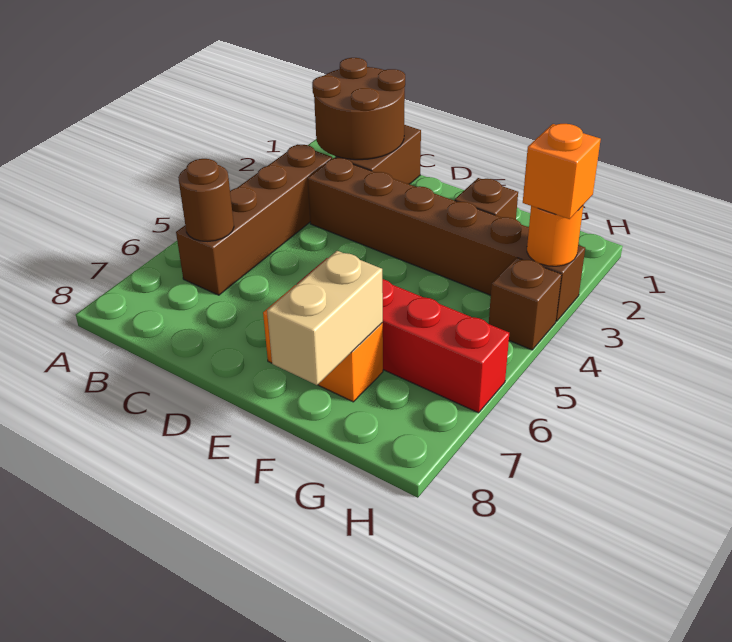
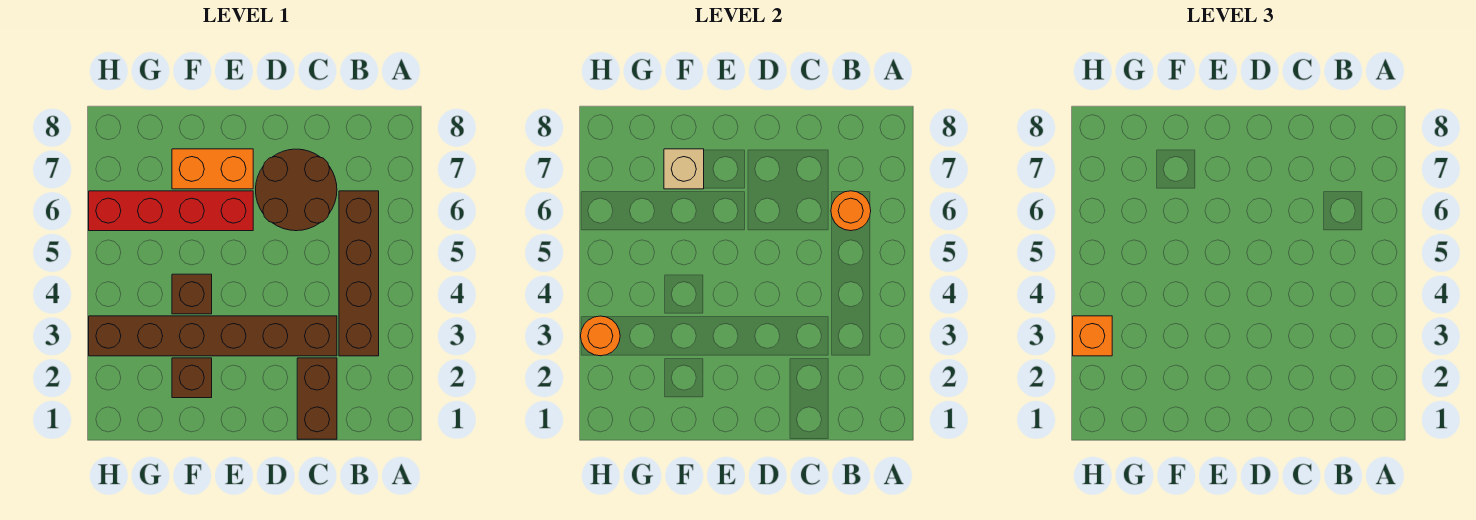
brown 2x2 round brick [312,58,405,160] -> brown 2x2 round brick moved to [256,149,337,231]
brown 1x1 round brick [178,159,234,241] -> orange 1x1 round brick [831,191,871,231]
tan 1x2 brick [267,251,383,385] -> tan 1x1 brick [664,149,704,189]
brown 1x1 brick [489,257,562,350] -> brown 1x1 brick moved to [172,274,212,314]

